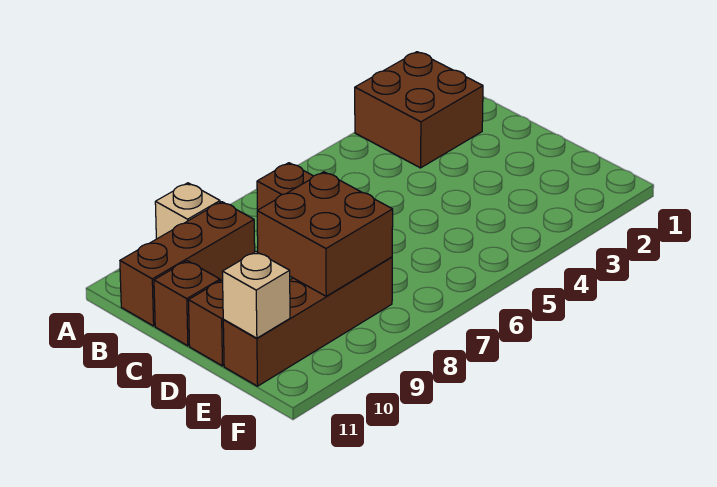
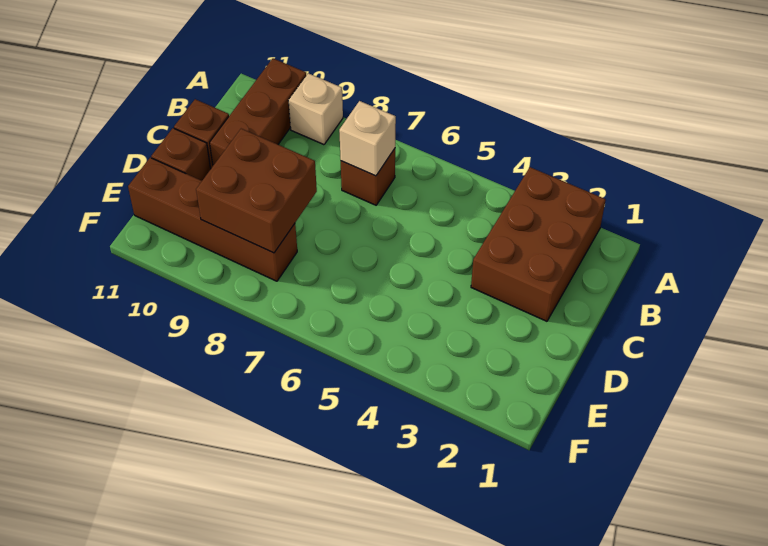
brown 2x2 brick [355,52,483,168] -> brown 2x3 brick [471,167,606,321]
brown 1x3 brick [120,202,255,326] -> brown 1x3 brick turned to [210,58,306,165]
tan 1x1 brick [222,252,290,338] -> tan 1x1 brick moved to [339,101,396,176]

